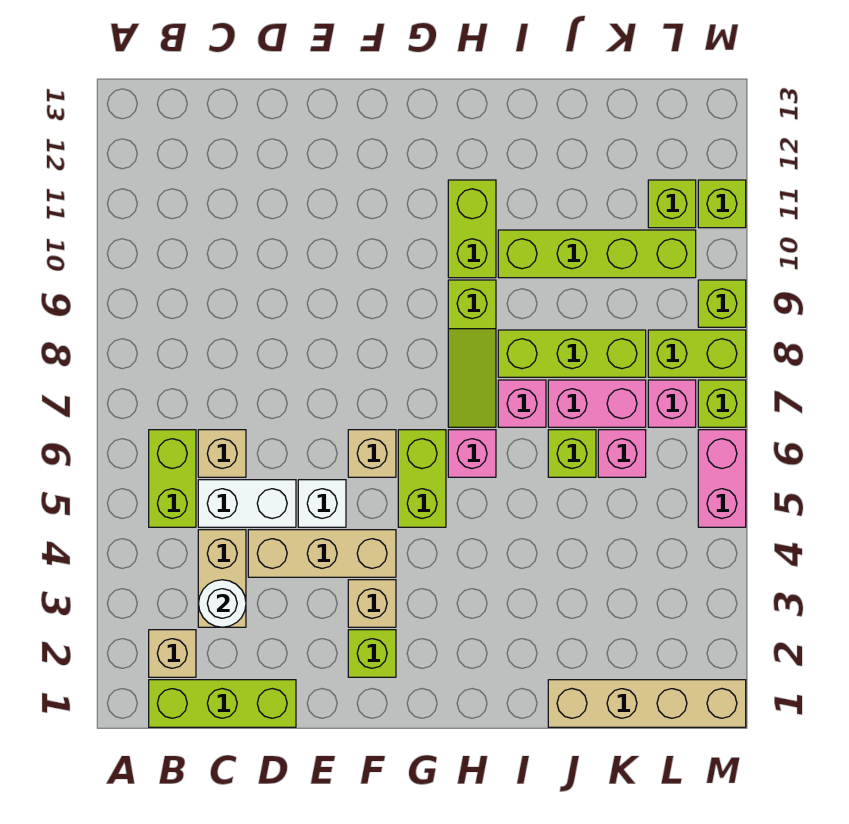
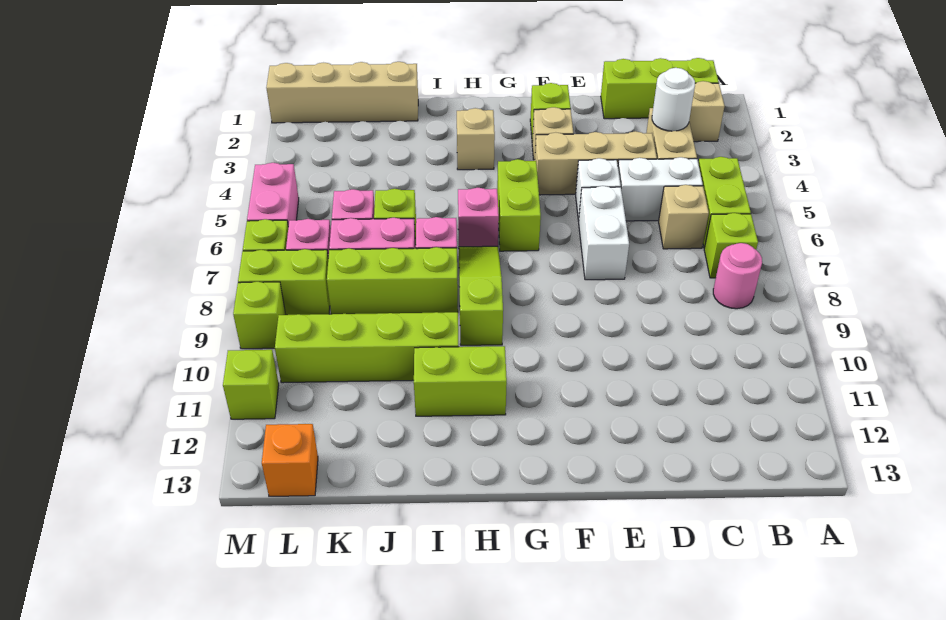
none -> pink 1x1 round brick [713,243,762,309]
none -> white 1x2 brick [579,186,629,280]
tan 1x1 brick [348,430,396,477] -> tan 1x1 brick moved to [457,108,495,170]
lime 1x2 brick [448,180,496,278] -> lime 1x2 brick turned to [414,346,507,416]
lime 1x1 brick [648,180,696,228] -> lime 1x1 brick moved to [704,213,758,278]
none -> orange 1x1 brick [262,424,318,496]

